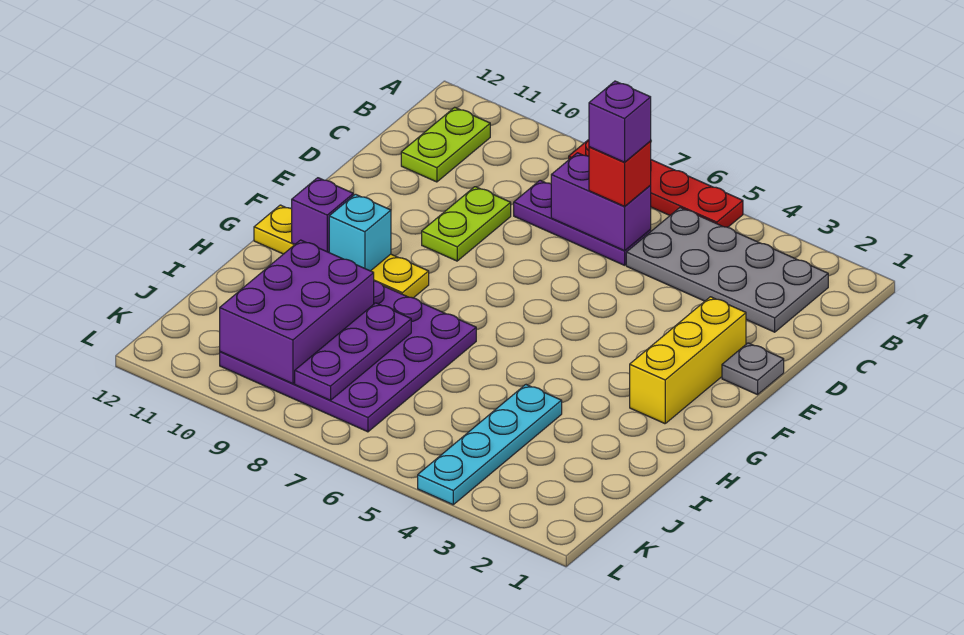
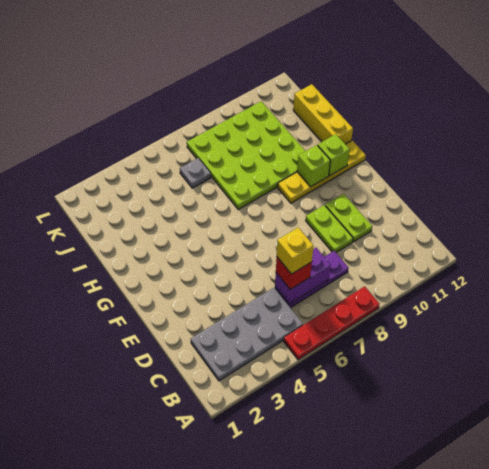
lime 1x2 plate [401,107,490,182] -> lime 1x2 plate moved to [325,194,372,242]
purple 1x1 brick [589,81,651,162] -> yellow 1x1 brick [277,227,314,274]
grey 1x1 plate [722,343,784,395] -> grey 1x1 plate moved to [180,158,211,188]
yellow 1x3 brick [630,297,746,424] -> yellow 1x3 brick moved to [293,84,353,144]
cyan 1x1 brick [329,194,391,271] -> lime 1x1 brick [297,145,330,187]
purple 1x1 brick [292,178,353,252] -> lime 1x1 brick [318,134,350,176]
purple 4x4 plate [220,281,476,432] -> lime 4x4 plate [187,101,305,209]
cyan 1x4 plate [418,385,562,505] -> none
purple 1x3 plate [295,303,411,400] -> none
purple 2x3 brick [220,240,374,384] -> none

